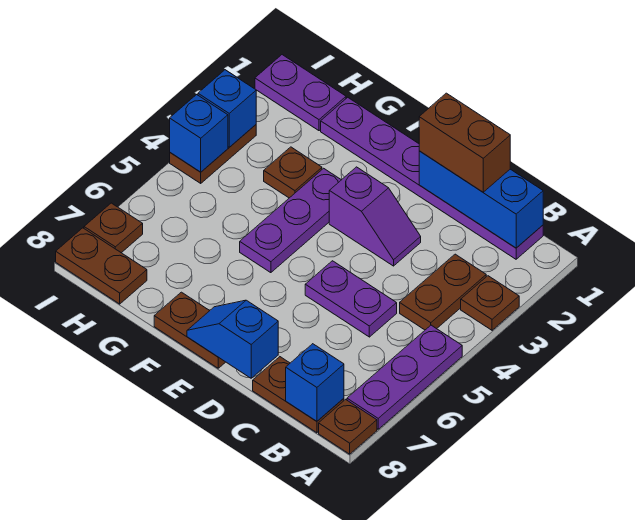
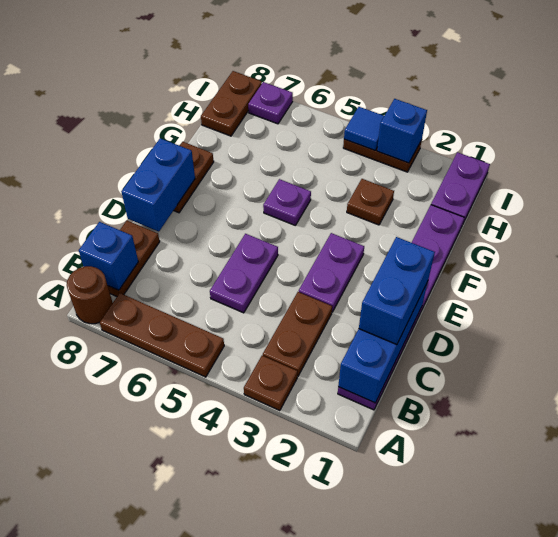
purple 1x3 plate [347,325,462,429] -> brown 1x3 plate [100,293,224,377]
brown 1x1 plate [319,399,377,454] -> brown 1x1 round brick [67,266,113,324]
brown 1x2 plate [400,254,486,330] -> brown 1x2 plate turned to [263,292,332,376]
brown 1x2 brick [419,93,510,192] -> blue 1x2 brick [359,237,435,345]
purple 1x2 slope [329,167,421,266] -> purple 1x2 plate [299,233,364,312]
blue 1x2 slope [187,300,278,378] -> blue 1x2 brick [121,138,195,232]
purple 1x3 plate [240,168,341,273] -> purple 1x1 plate [263,179,311,225]
blue 1x1 brick [170,95,228,172] -> blue 1x1 tile [344,107,384,150]
brown 1x1 plate [84,203,143,253] -> purple 1x1 plate [248,82,293,124]

